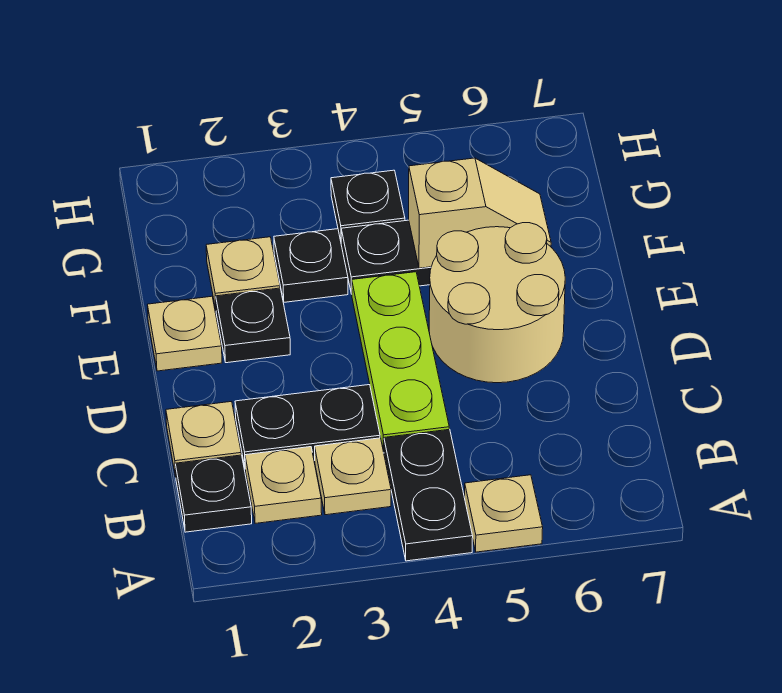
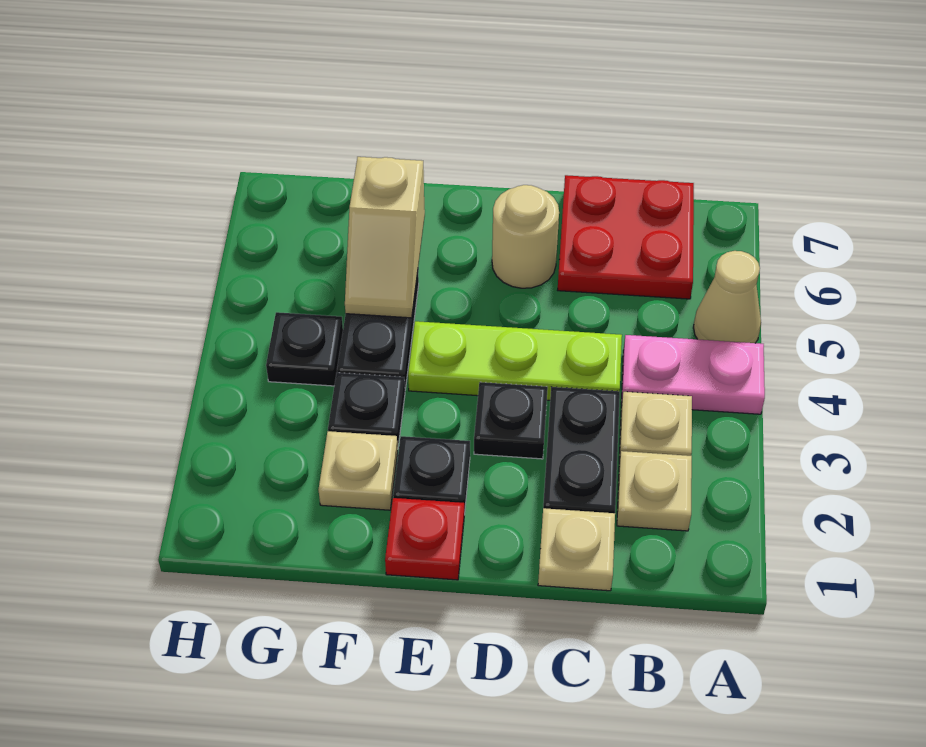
black 1x2 plate [384,429,473,561] -> pink 1x2 plate [621,335,765,414]
tan 1x1 plate [465,475,543,552] -> tan 1x1 cone [693,251,761,343]
black 1x1 plate [175,455,252,532] -> black 1x1 plate moved to [474,382,548,459]
none -> red 2x2 plate [558,175,694,299]
tan 2x2 round brick [429,223,565,383] -> tan 1x1 round brick [492,185,559,288]
tan 1x1 plate [147,296,222,371] -> red 1x1 plate [385,498,464,580]
tan 1x2 slope [409,158,551,268] -> tan 1x2 slope turned to [345,157,425,318]

